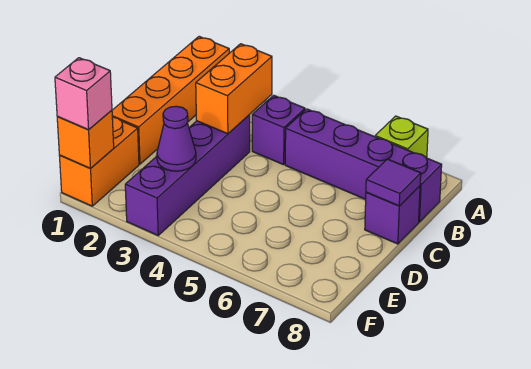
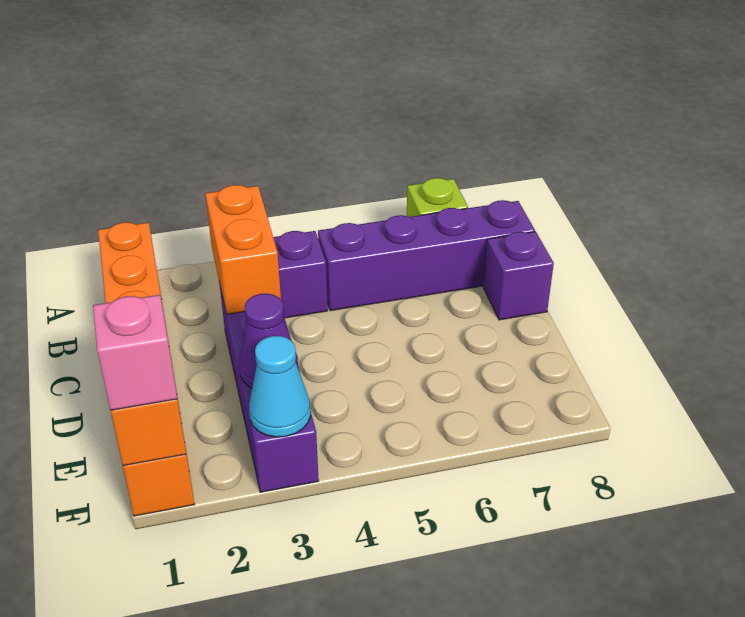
purple 1x1 tile [366,159,421,206] -> none
none -> cyan 1x1 cone [249,336,310,437]

